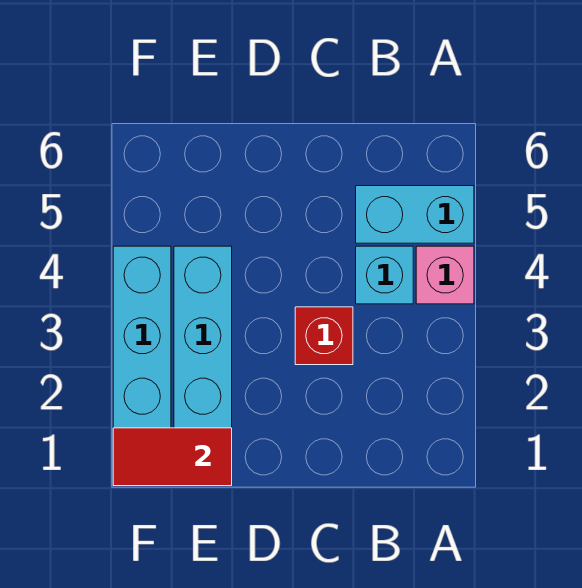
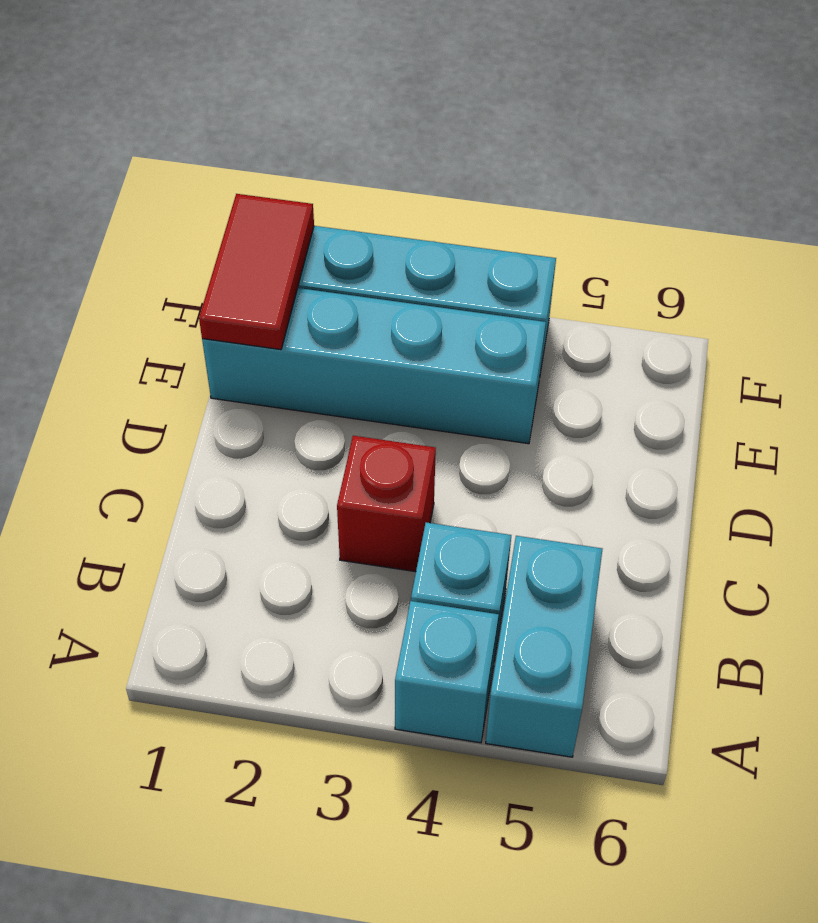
pink 1x1 brick [416,246,474,304] -> cyan 1x1 brick [395,601,499,743]

